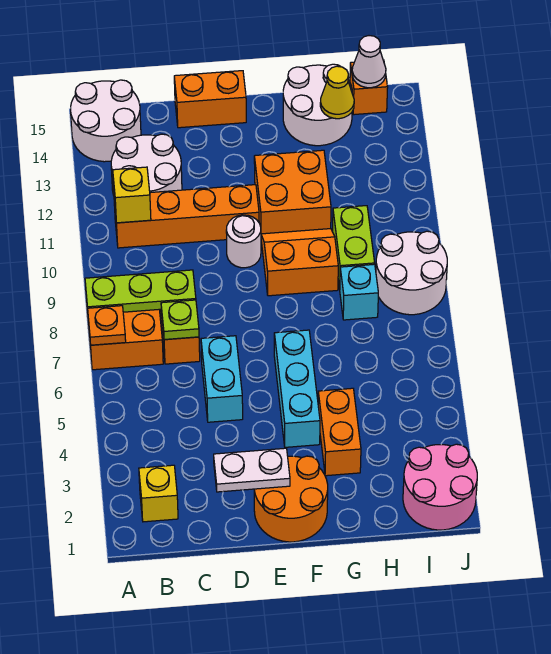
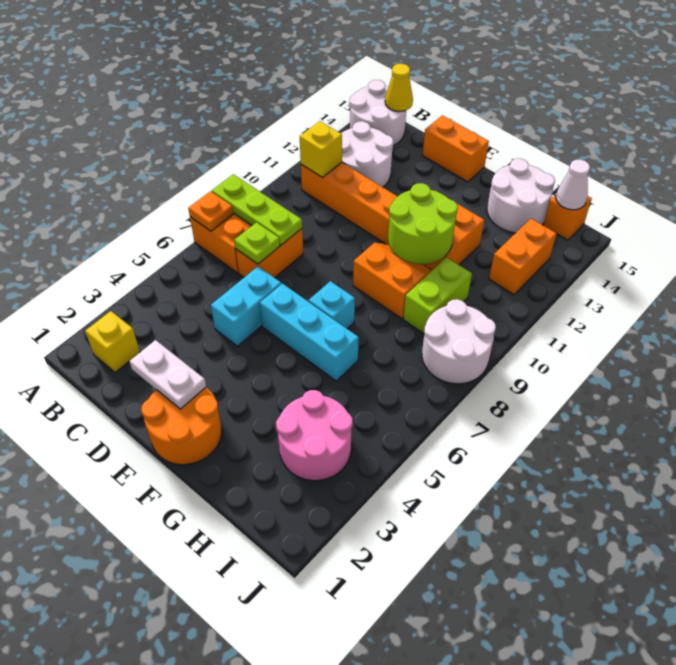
white 1x1 round brick [226,215,261,268] -> none
cyan 1x3 brick [274,330,320,447] -> cyan 1x3 brick turned to [260,284,359,381]
none -> lime 2x2 round brick [388,183,458,264]
orange 1x2 brick [318,388,361,476] -> orange 1x2 brick moved to [489,219,557,295]
cyan 1x1 brick [340,264,378,320] -> cyan 1x1 brick moved to [309,281,355,329]
yellow 1x1 cone [320,66,354,119] -> yellow 1x1 cone moved to [385,64,413,112]
pink 2x2 round brick [403,444,477,530] -> pink 2x2 round brick moved to [276,390,353,481]

